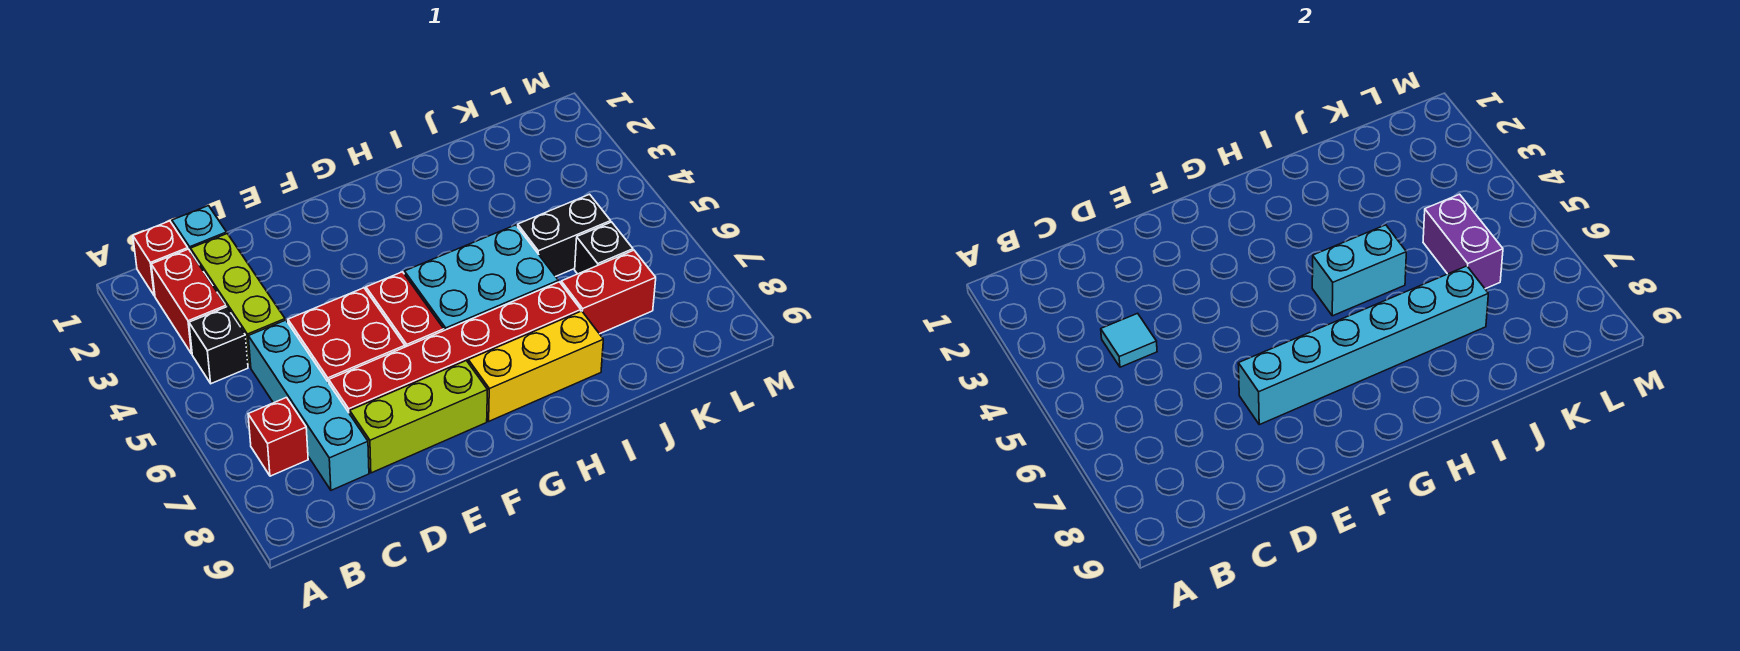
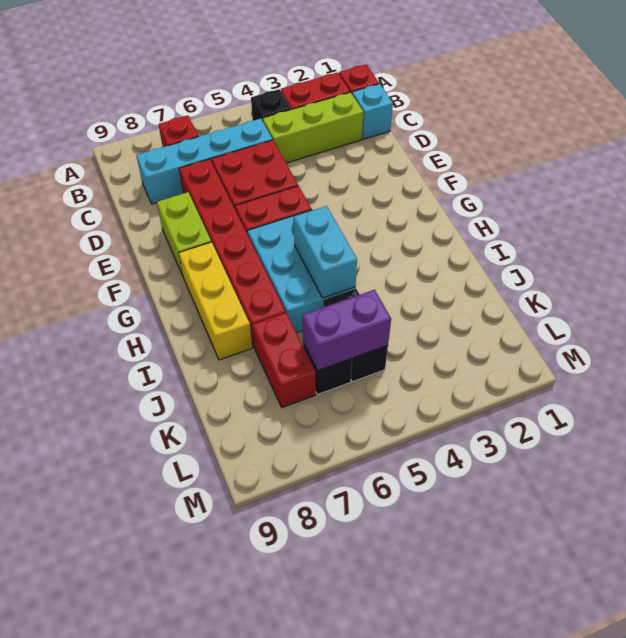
cyan 1x1 tile [1101,313,1157,367] -> none
lime 1x3 brick [350,361,487,473] -> lime 1x2 brick [157,192,211,276]
cyan 1x6 brick [1238,266,1488,425] -> none

